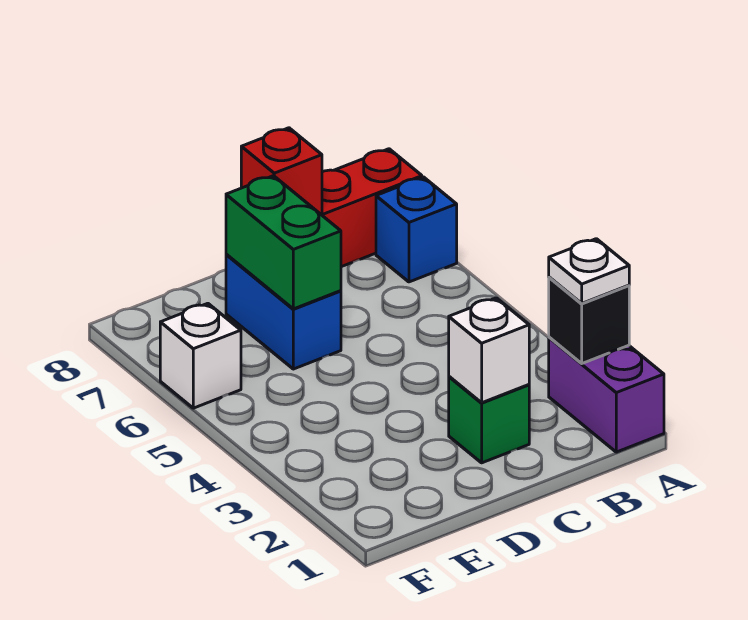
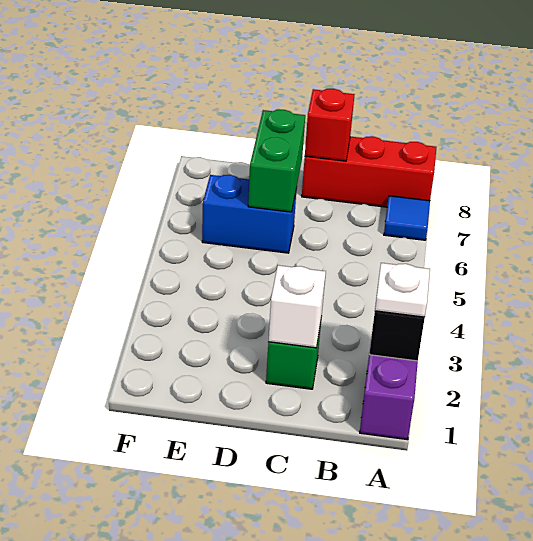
blue 1x1 brick [376,177,457,282] -> blue 1x1 tile [384,196,430,240]
blue 1x2 brick [226,254,341,369] -> blue 1x2 brick turned to [202,175,297,253]
white 1x1 brick [160,303,241,408] -> none

